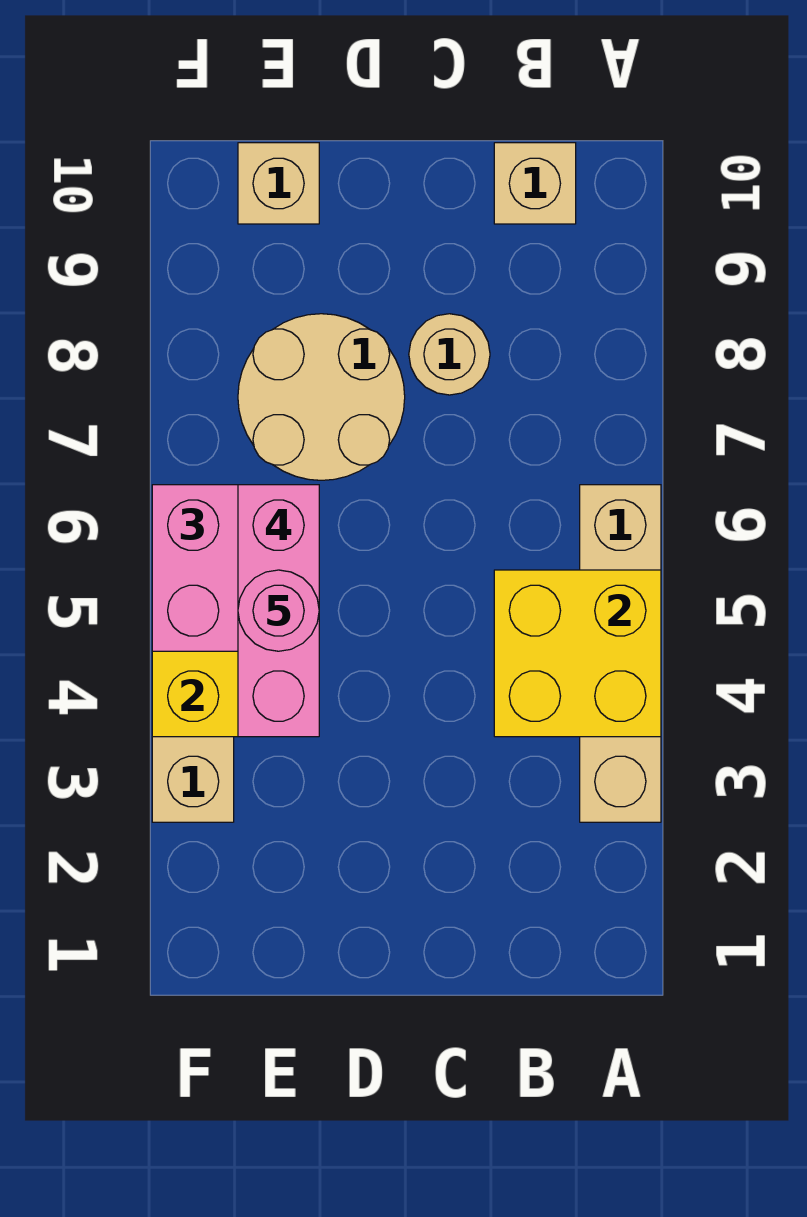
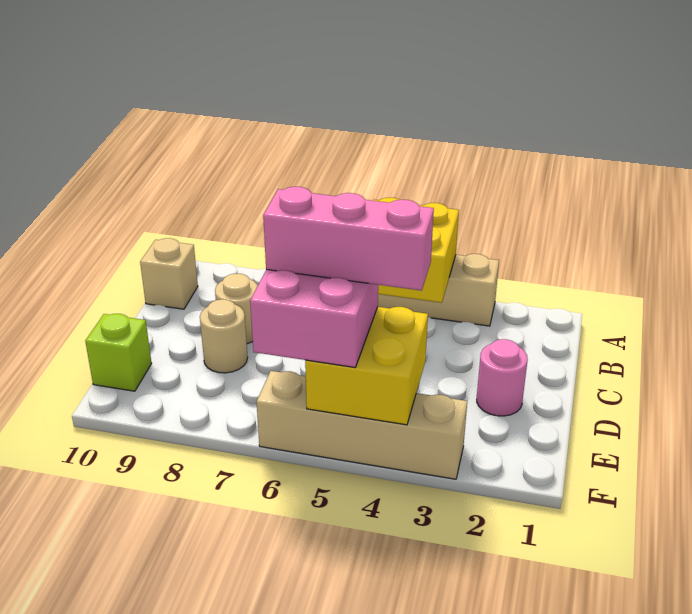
tan 2x2 round brick [238,314,405,480] -> tan 1x1 round brick [200,299,248,373]
pink 1x1 round brick [238,570,319,651] -> pink 1x1 round brick moved to [477,339,528,416]
tan 1x1 brick [238,143,319,224] -> lime 1x1 brick [85,314,152,391]

